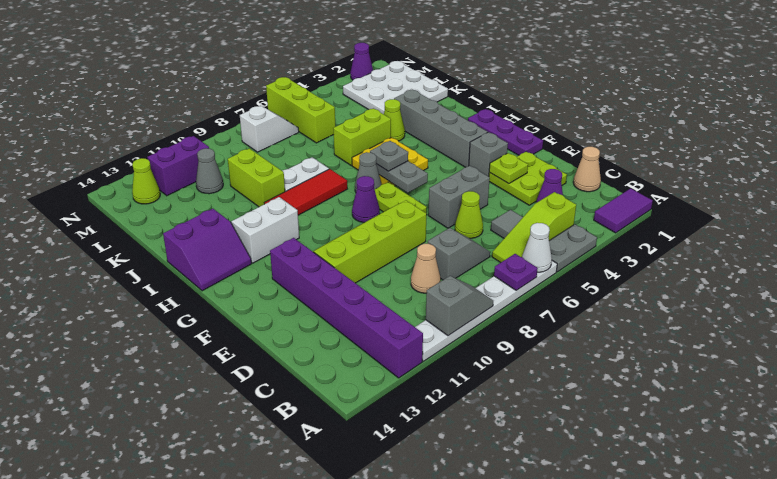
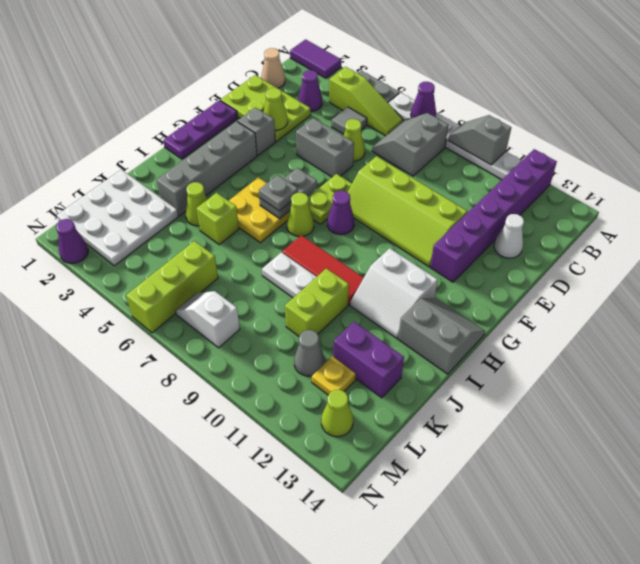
white 1x1 cone [522,223,552,272] -> white 1x1 cone moved to [494,214,524,258]
purple 1x1 plate [494,254,538,290] -> purple 1x1 cone [411,82,436,118]
grey 1x2 slope [428,228,490,280] -> grey 2x2 slope [372,113,448,176]
tan 1x1 cone [411,244,441,293] -> none
lime 2x2 plate [489,152,567,205] -> lime 2x3 plate [220,75,311,142]
lime 1x1 plate [489,153,528,184] -> lime 1x1 cone [264,88,288,130]
grey 1x1 cone [355,152,382,192] -> lime 1x1 cone [287,193,314,237]
purple 2x2 slope [163,209,252,291] -> grey 2x2 slope [398,298,485,374]
lime 1x2 brick [333,108,391,165] -> lime 1x1 brick [196,193,239,245]
none -> yellow 1x1 plate [312,356,356,395]
purple 1x2 brick [148,136,209,196] -> purple 1x2 brick moved to [333,322,404,398]

